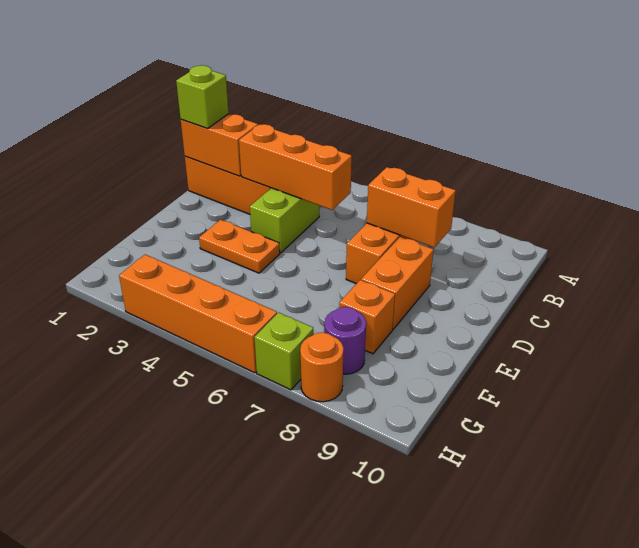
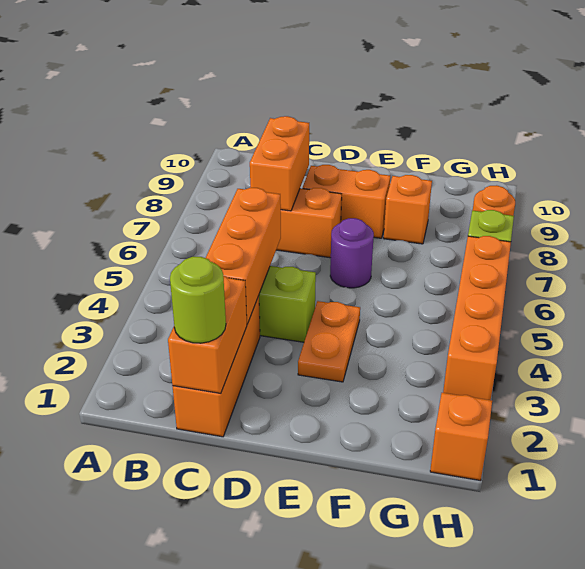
lime 1x1 brick [176,65,229,128] -> lime 1x1 round brick [170,257,226,343]
purple 1x1 round brick [324,307,366,374] -> purple 1x1 round brick moved to [330,218,374,288]
none -> orange 1x1 brick [430,393,492,481]

